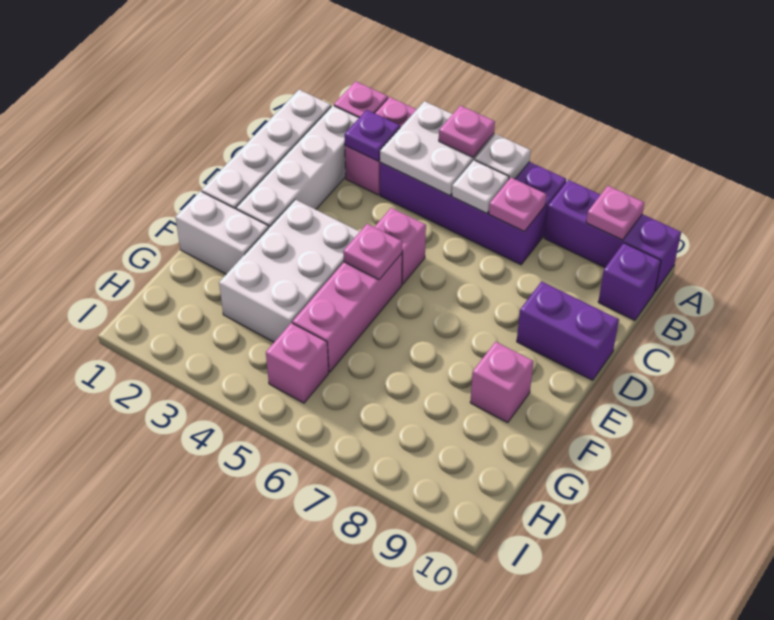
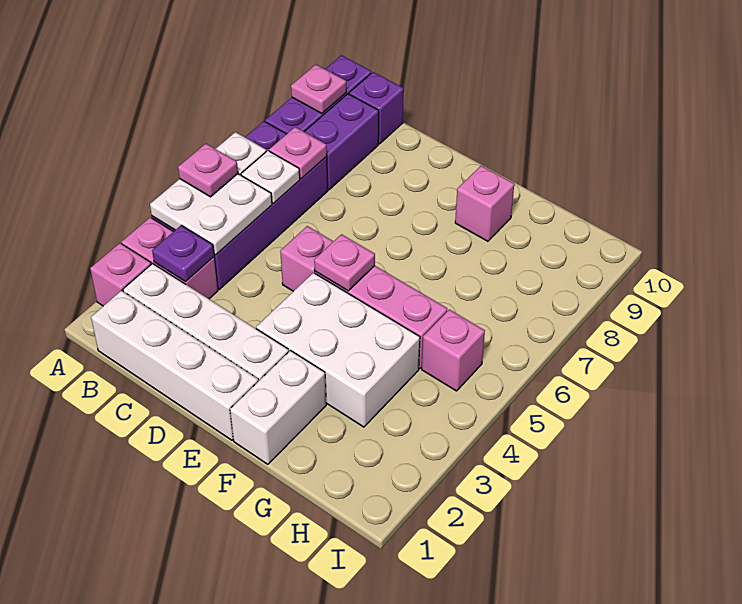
purple 1x2 brick [517,282,619,380] -> purple 1x2 brick moved to [304,94,379,190]

